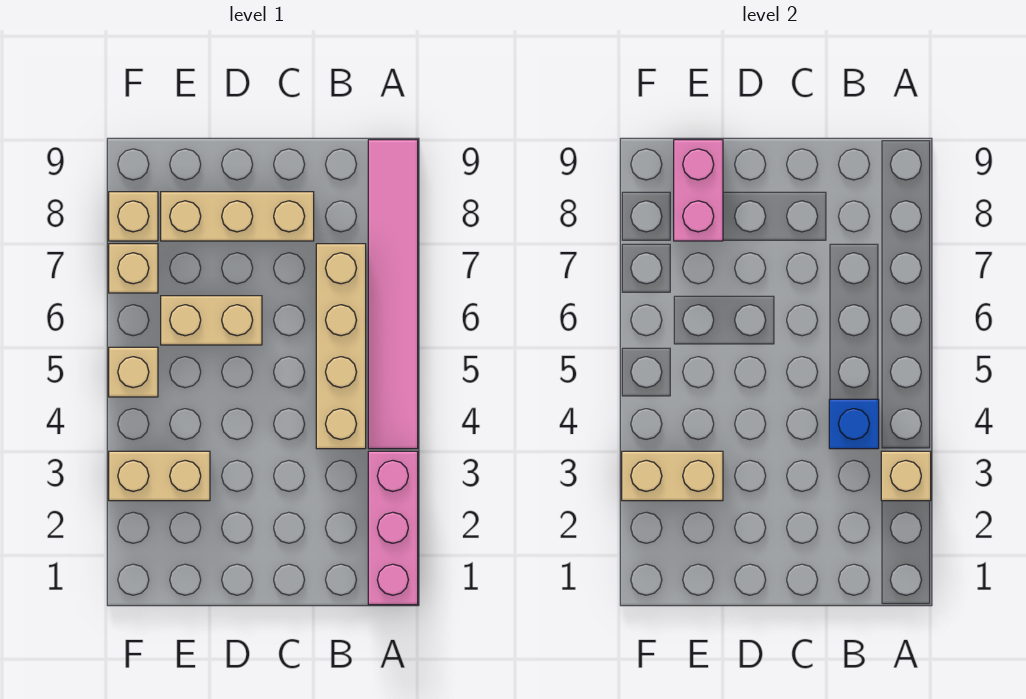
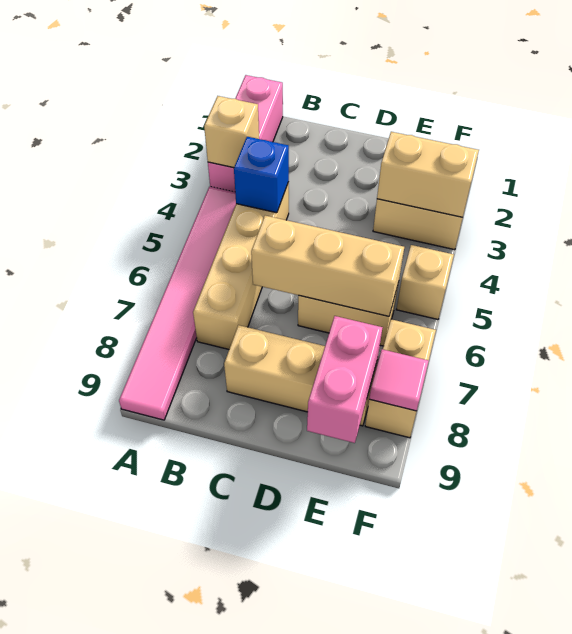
none -> tan 1x3 brick [251,216,404,316]
none -> pink 1x1 tile [369,349,429,411]

